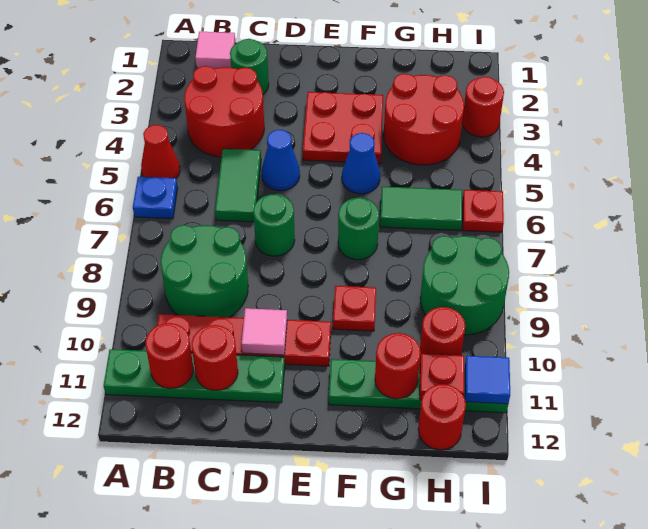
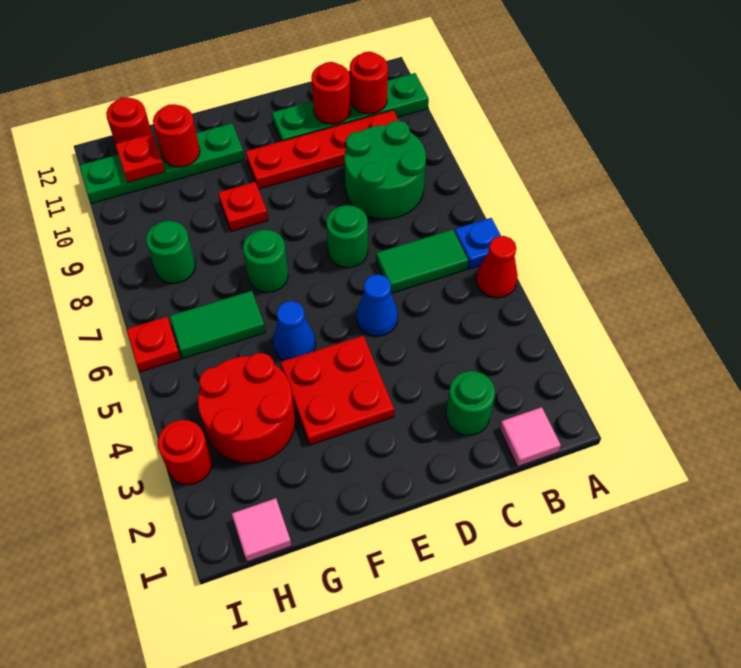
red 2x2 round brick [184,66,264,157] -> none
green 1x2 tile [215,149,261,222] -> green 1x2 tile turned to [376,230,468,293]
pink 1x1 tile [241,308,287,355] -> pink 1x1 tile moved to [232,498,292,562]
green 2x2 round brick [420,236,509,335] -> green 1x1 round brick [146,221,195,283]
red 1x1 round brick [420,307,465,358] -> none
blue 1x1 tile [465,356,510,404] -> none

